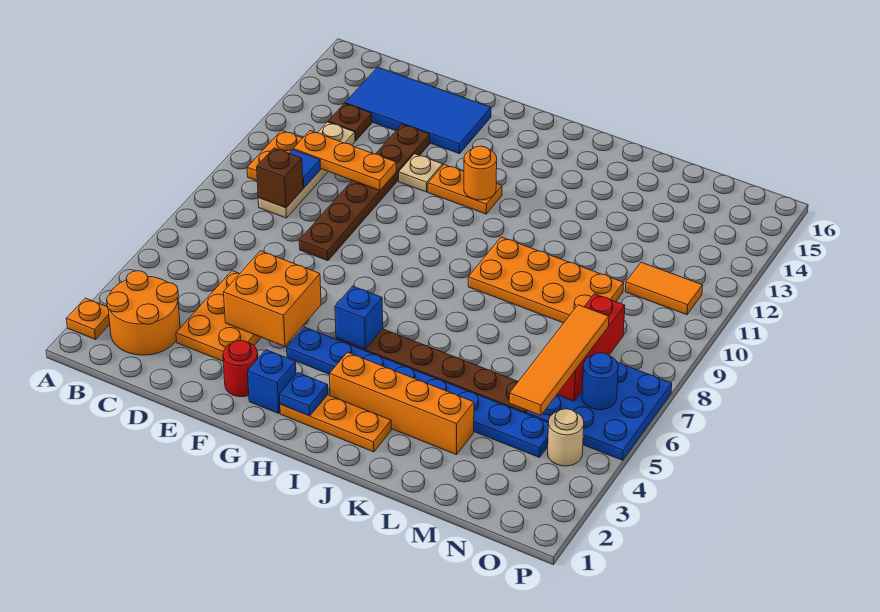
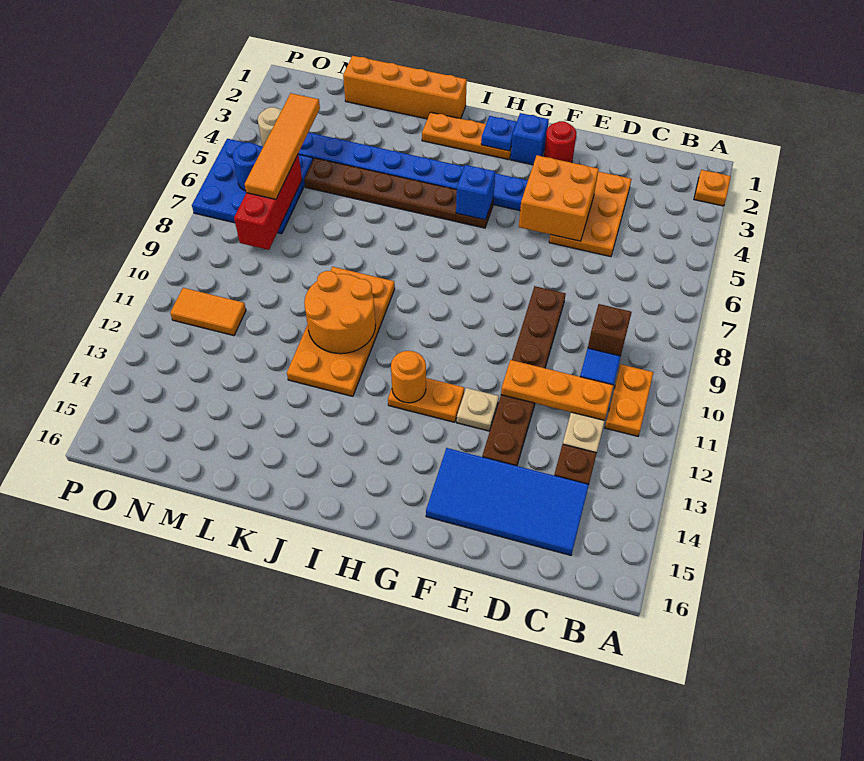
orange 2x2 round brick [107,271,180,355] -> orange 2x2 round brick moved to [304,271,376,354]
orange 1x4 brick [330,352,474,455] -> orange 1x4 brick moved to [343,56,467,119]
orange 2x4 plate [468,237,624,323] -> orange 2x4 plate turned to [287,267,395,396]

